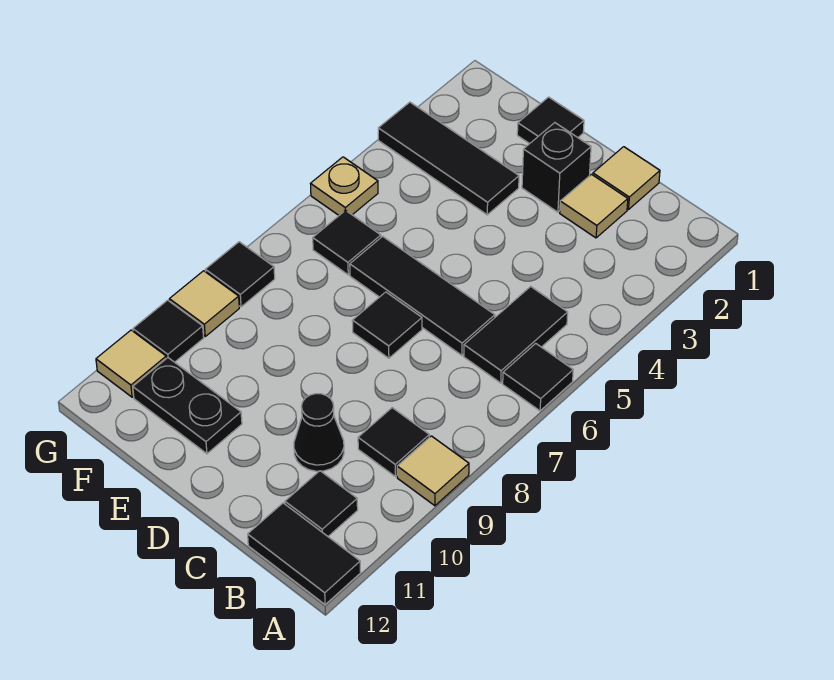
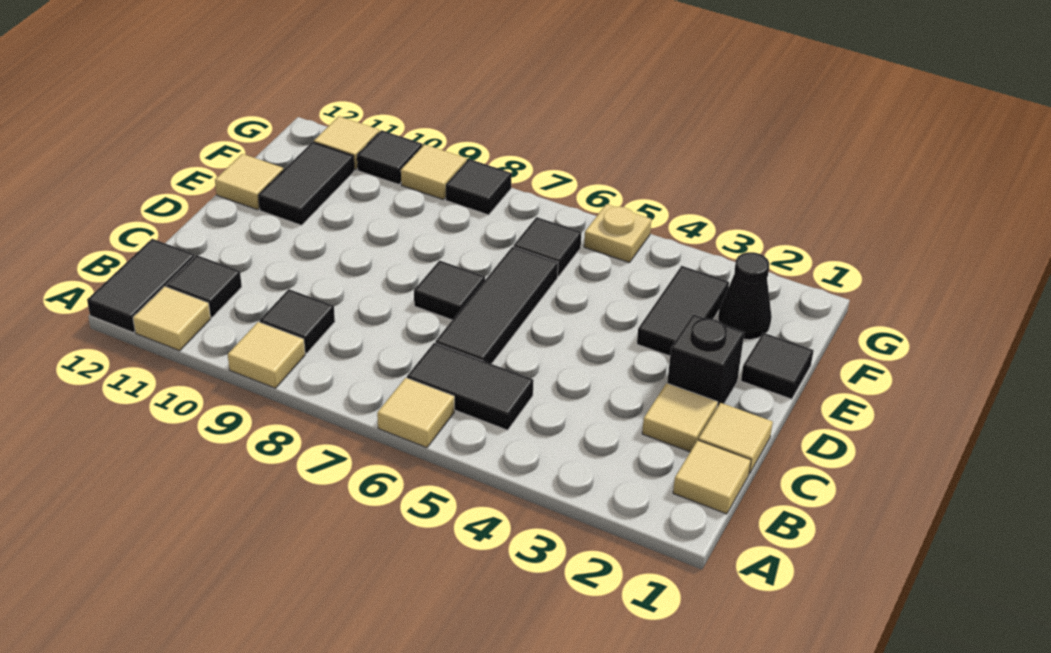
black 1x1 tile [503,343,573,411] -> tan 1x1 tile [377,378,454,448]
none -> tan 1x1 tile [133,286,211,351]
none -> tan 1x1 tile [673,440,751,514]
black 1x1 cone [294,394,344,471] -> black 1x1 cone moved to [718,252,772,340]
black 1x3 tile [378,102,519,215] -> black 1x2 tile [637,266,729,356]
black 1x2 plate [133,358,242,454] -> black 1x2 tile [258,142,354,225]
none -> tan 1x1 tile [215,154,283,210]

